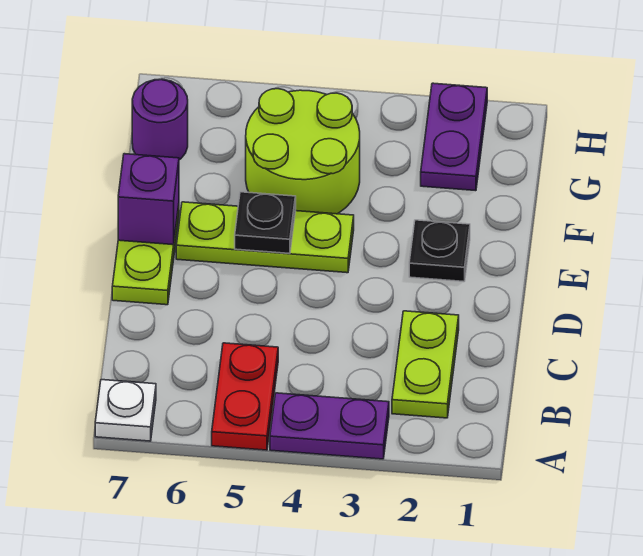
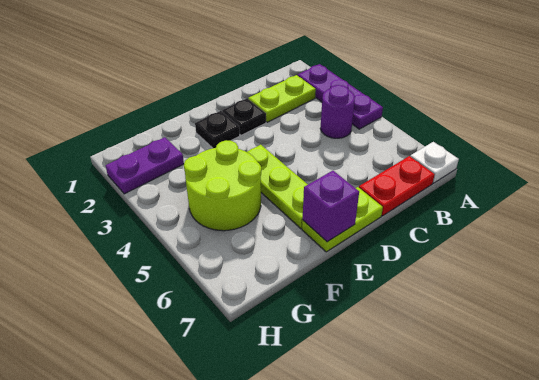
purple 1x2 plate [270,393,389,459] -> purple 1x3 plate [298,64,383,129]
red 1x2 plate [212,343,278,450] -> red 1x2 plate moved to [359,156,435,216]
black 1x1 plate [235,192,296,254] -> black 1x1 plate moved to [222,98,266,135]
purple 1x1 round brick [132,79,188,160] -> purple 1x1 round brick moved to [320,85,355,138]

